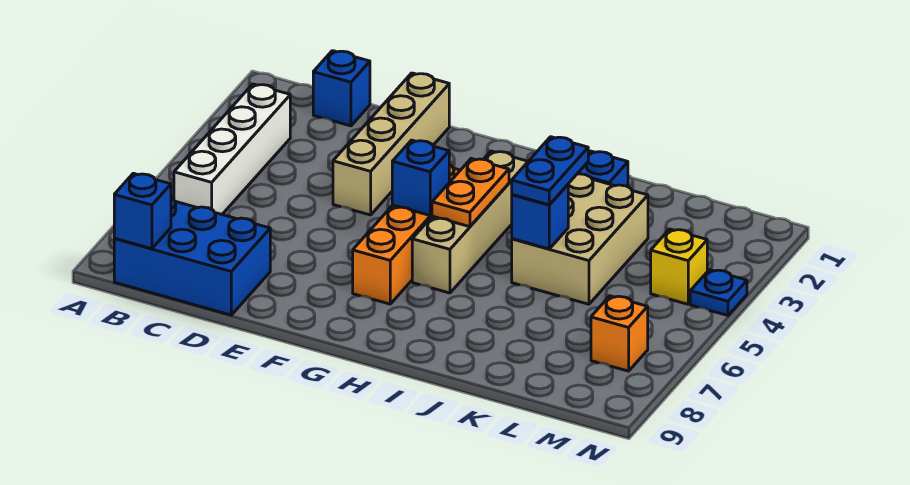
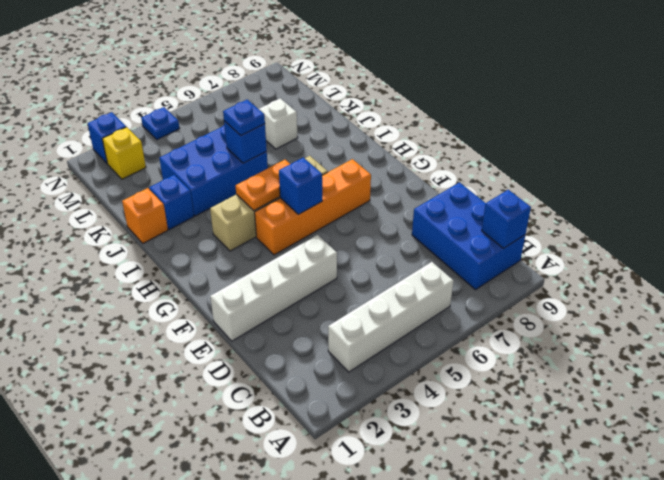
blue 1x1 brick [313,51,370,126] -> blue 1x1 brick moved to [88,112,126,163]
tan 1x4 brick [333,73,449,215] -> white 1x4 brick [210,235,337,341]
tan 2x3 brick [512,174,648,304] -> blue 2x3 brick [159,125,268,216]
blue 1x2 plate [512,137,588,205] -> blue 1x1 plate [223,100,265,135]
none -> white 1x1 brick [259,98,298,149]
yellow 1x1 brick [651,229,707,304] -> yellow 1x1 brick moved to [102,127,146,179]
orange 1x1 brick [591,296,648,371] -> orange 1x1 brick moved to [122,188,168,243]

